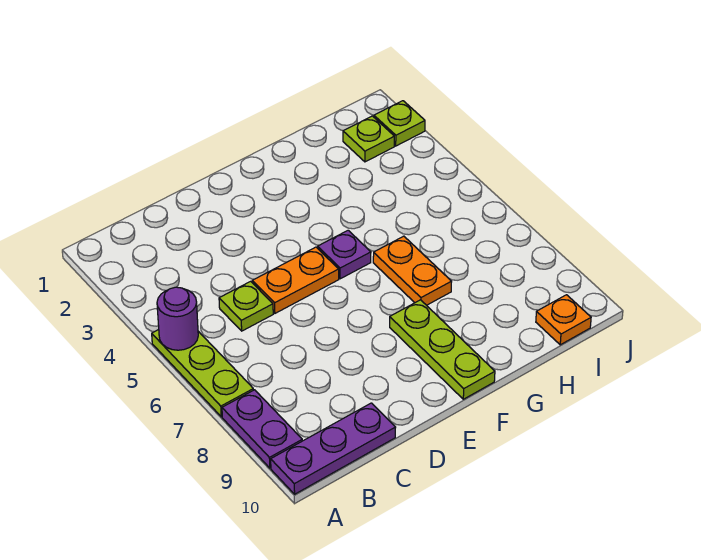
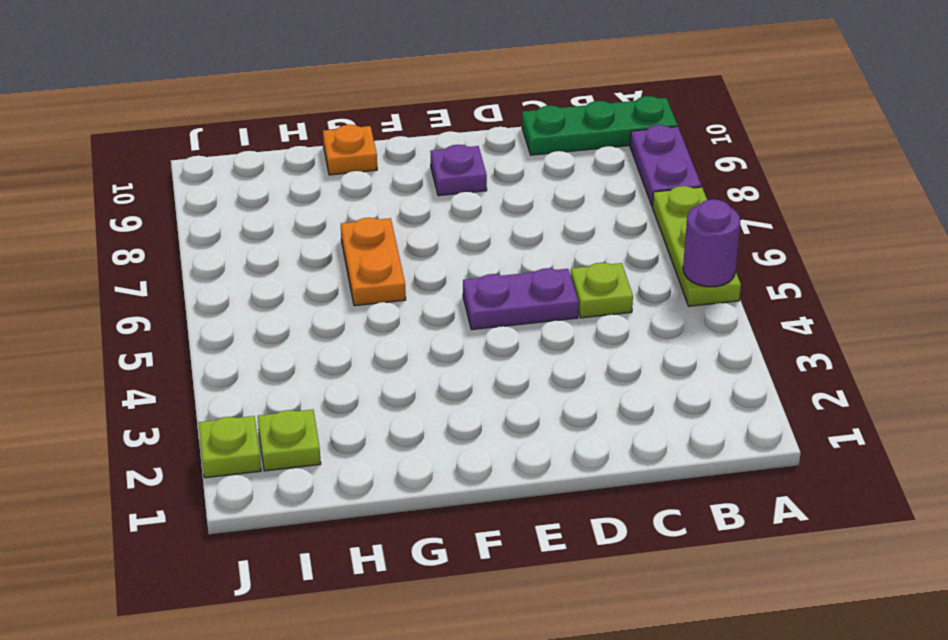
purple 1x3 plate [271,403,396,494] -> green 1x3 plate [522,96,677,155]
orange 1x2 plate [252,247,339,313] -> purple 1x2 plate [463,268,579,330]
purple 1x1 plate [318,230,371,279] -> purple 1x1 plate moved to [430,145,487,196]
lime 1x3 plate [390,300,495,399] -> none
orange 1x1 plate [536,295,591,345] -> orange 1x1 plate moved to [323,125,377,175]

